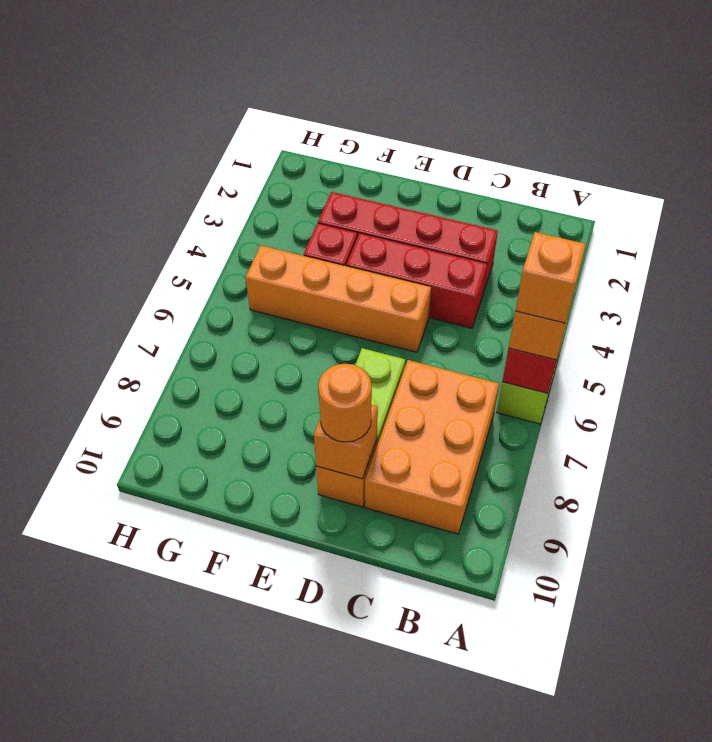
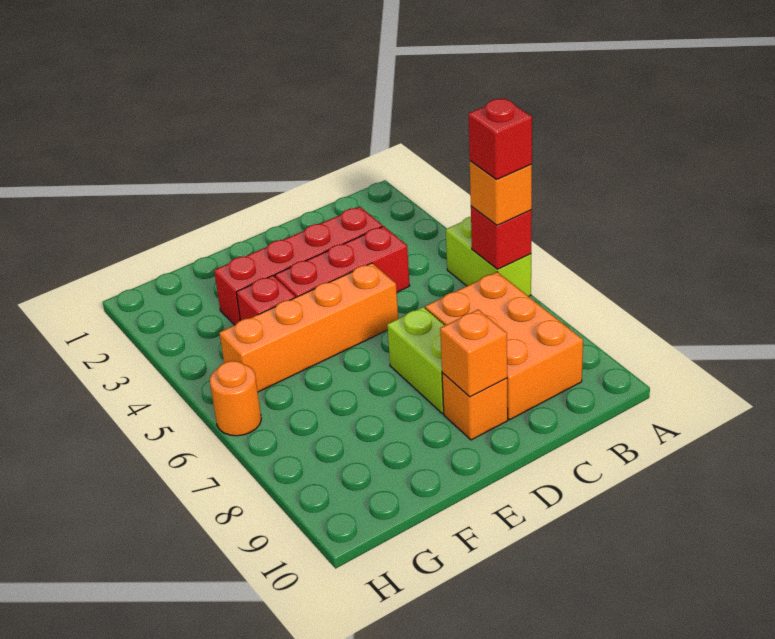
orange 1x1 brick [515,232,586,323] -> red 1x1 brick [469,98,532,180]
orange 1x1 round brick [318,364,372,442] -> orange 1x1 round brick moved to [210,361,261,436]

